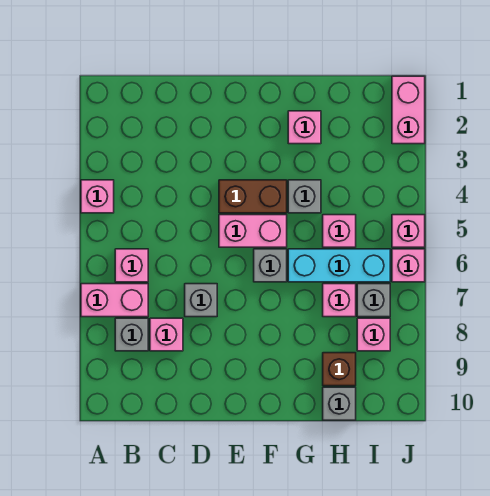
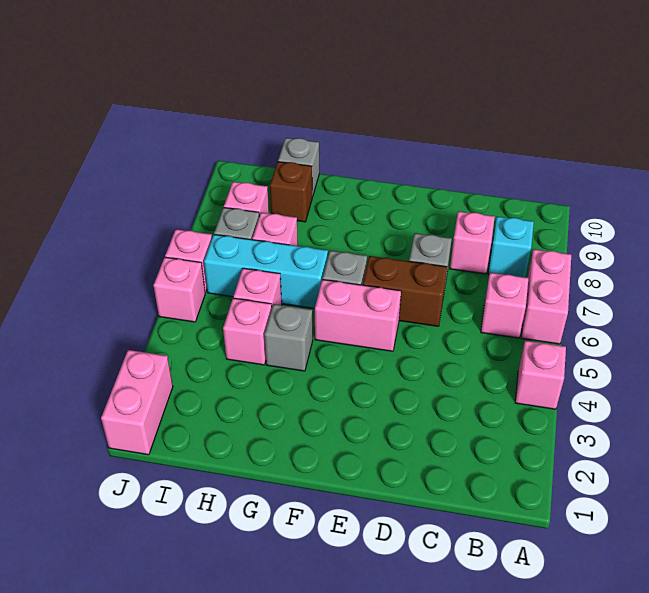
pink 1x2 brick [81,284,148,317] -> pink 1x2 brick turned to [521,249,571,344]
grey 1x1 brick [115,318,148,351] -> cyan 1x1 brick [488,217,534,277]
brown 1x2 brick [219,180,287,213] -> brown 1x2 brick moved to [363,256,447,326]
pink 1x1 brick [288,111,321,144] -> pink 1x1 brick moved to [223,298,272,365]

